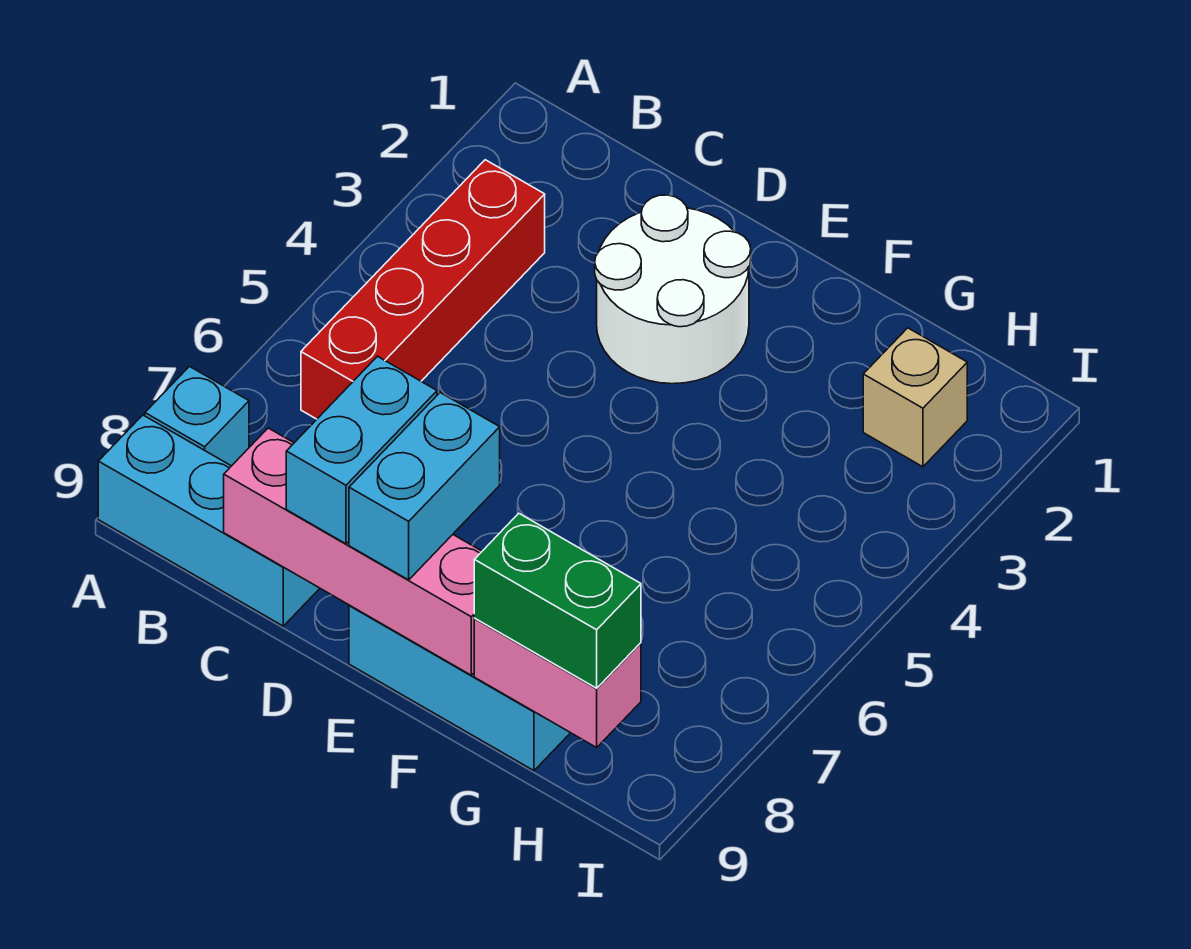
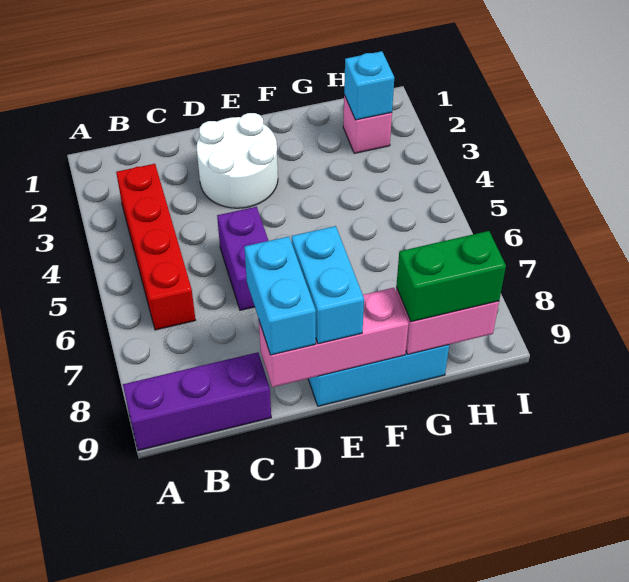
cyan 1x1 brick [145,367,249,466] -> cyan 1x1 brick moved to [344,51,394,120]
cyan 1x3 brick [98,415,320,626] -> purple 1x3 brick [123,352,271,451]
pink 1x4 brick [224,428,482,675] -> pink 1x3 brick [259,288,408,387]
none -> purple 1x2 brick [217,207,268,310]
tan 1x1 brick [863,328,967,467] -> pink 1x1 brick [343,95,392,153]

